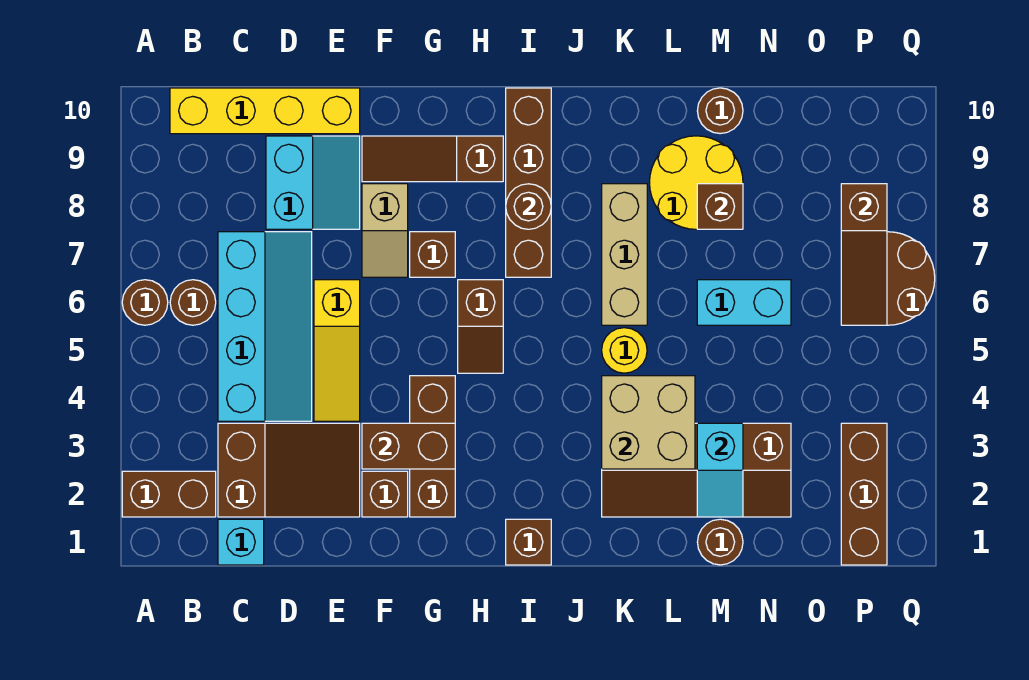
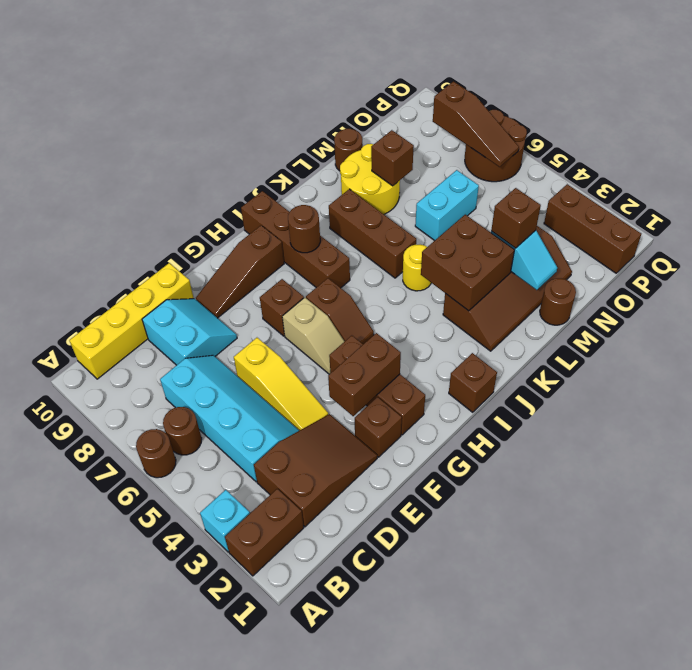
cyan 1x1 brick [218,519,264,565] -> cyan 1x1 brick moved to [200,490,250,552]
tan 1x2 slope [362,184,408,277] -> tan 1x2 slope moved to [282,297,345,374]
tan 2x2 brick [602,376,695,469] -> brown 2x2 brick [421,215,514,311]
tan 1x3 brick [602,184,647,325] -> brown 1x3 brick [329,189,416,278]
none -> brown 1x1 brick [491,188,541,248]

